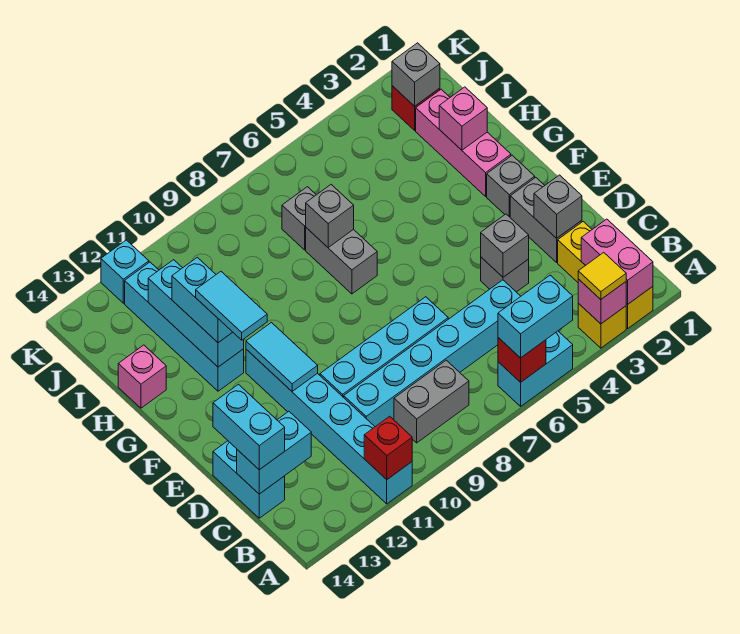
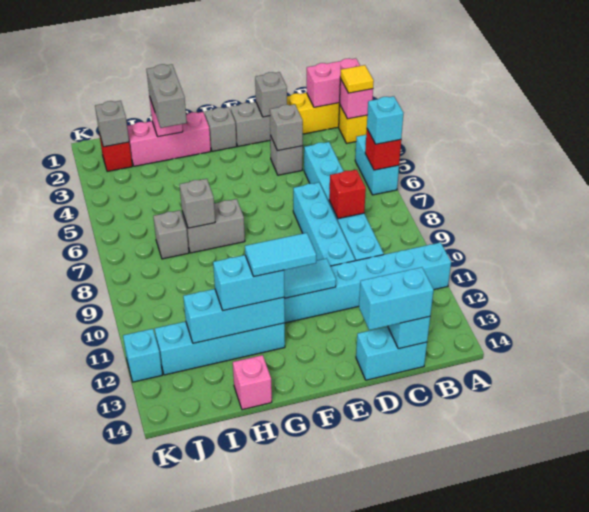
cyan 1x2 brick [498,275,573,358] -> cyan 1x1 brick [367,96,403,144]
red 1x1 brick [364,416,412,480] -> red 1x1 brick moved to [329,170,366,219]
grey 1x2 brick [394,360,469,443] -> grey 1x2 brick moved to [146,64,187,128]

